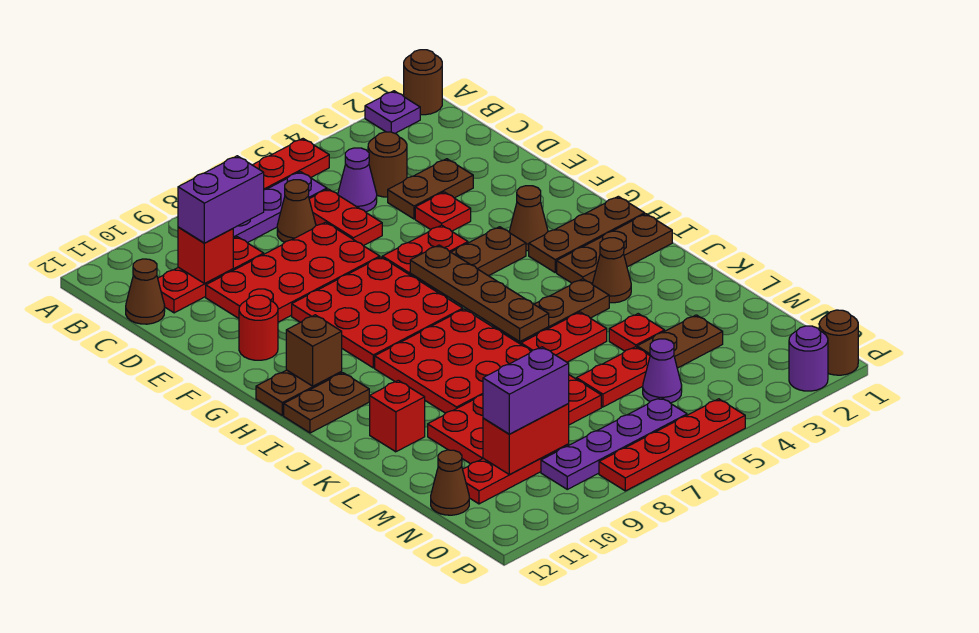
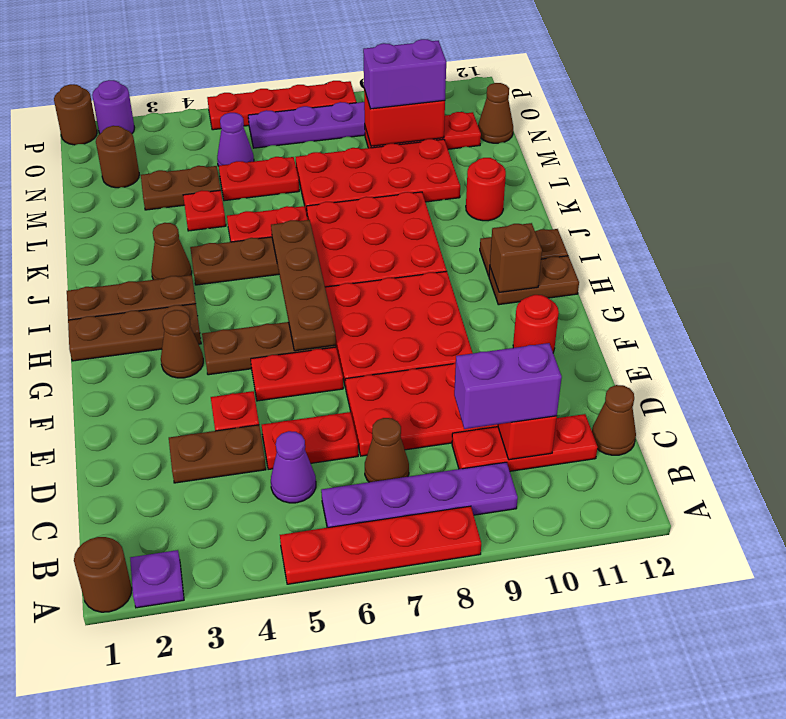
brown 1x1 round brick [368,132,407,197] -> brown 1x1 round brick moved to [96,126,139,188]
red 1x2 plate [309,189,382,246] -> red 1x2 plate turned to [262,412,358,470]
red 1x1 brick [370,380,425,452] -> red 1x1 round brick [466,158,506,221]

